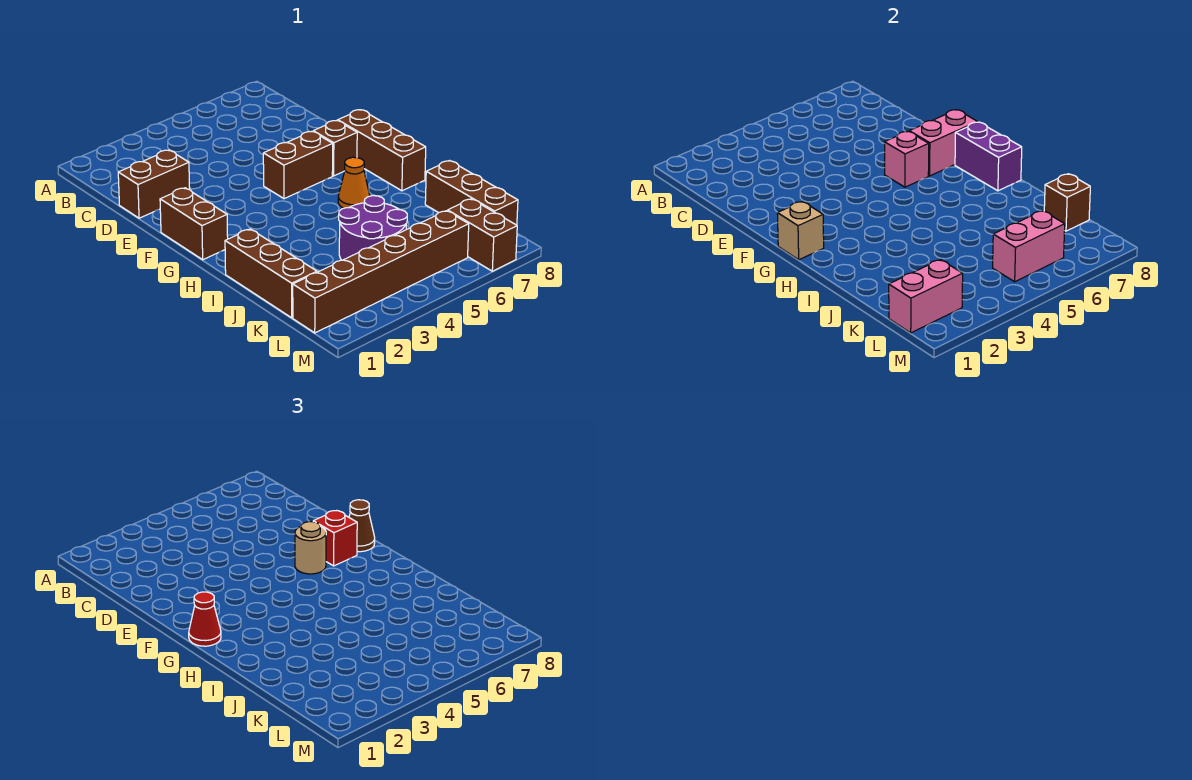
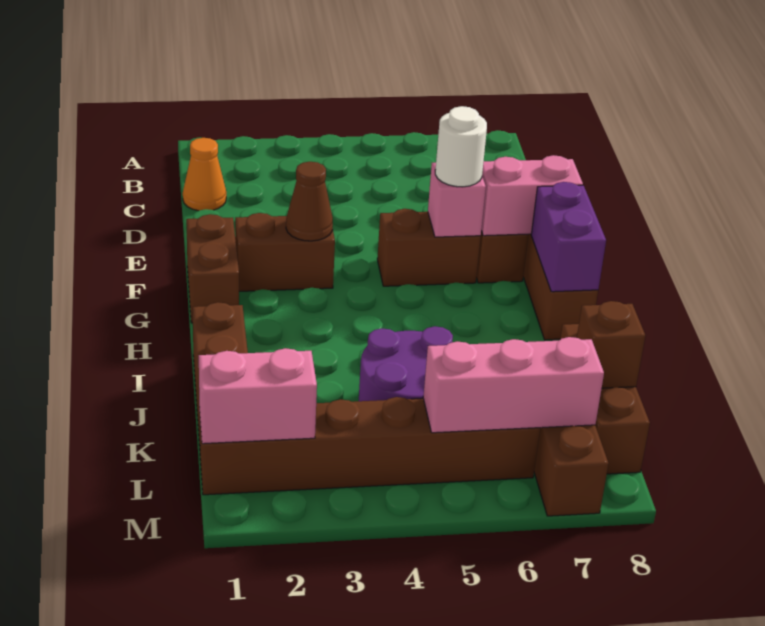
brown 1x2 brick [118,150,190,218] -> brown 1x2 brick moved to [235,213,335,291]
tan 1x1 round brick [295,522,326,574] -> white 1x1 round brick [435,106,487,187]
red 1x1 brick [313,511,357,566] -> none
brown 1x1 cone [349,500,375,552] -> brown 1x1 cone moved to [286,162,333,241]
tan 1x1 brick [777,201,824,260] -> none
red 1x1 cone [189,592,221,646] -> none
orange 1x1 cone [338,157,370,208] -> orange 1x1 cone moved to [183,138,226,211]
pink 1x2 brick [993,211,1065,282] -> pink 1x3 brick [423,337,604,433]

